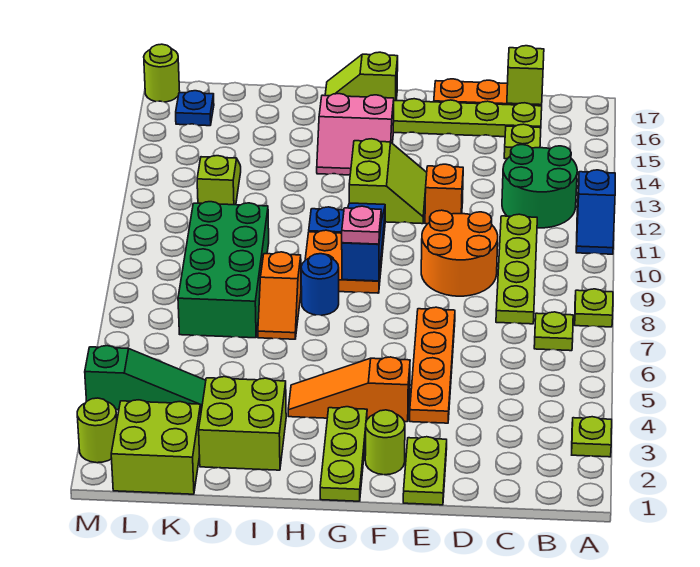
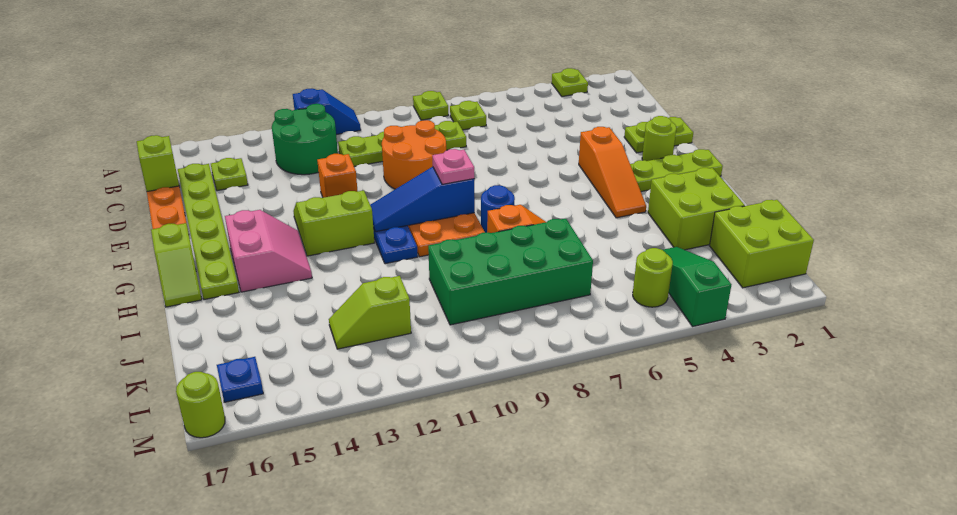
orange 1x4 plate [410,307,455,423] -> none
lime 1x1 round brick [77,398,117,463] -> lime 1x1 round brick moved to [633,248,673,307]

